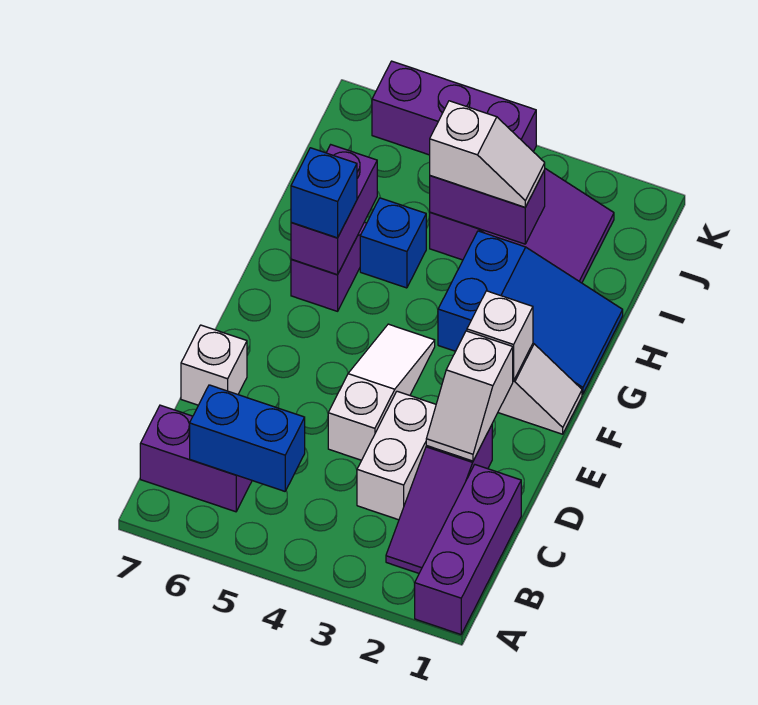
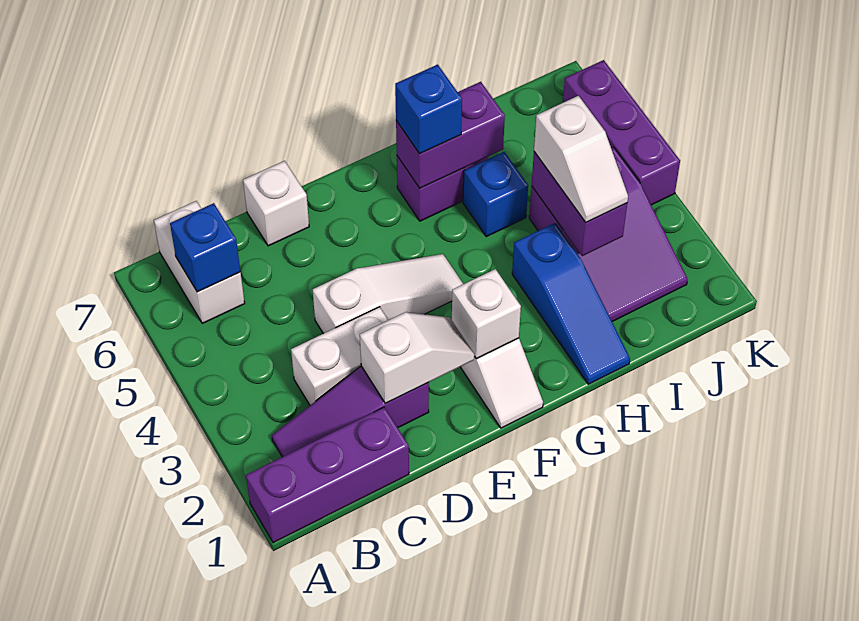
blue 1x2 brick [190,385,305,491] -> blue 1x1 brick [170,203,240,292]
purple 1x2 brick [140,405,252,512] -> white 1x2 brick [154,201,245,323]
white 1x2 slope [426,331,513,461] -> white 1x2 slope turned to [360,312,474,403]
blue 2x3 slope [438,231,623,394] -> blue 1x3 slope [512,223,630,384]

